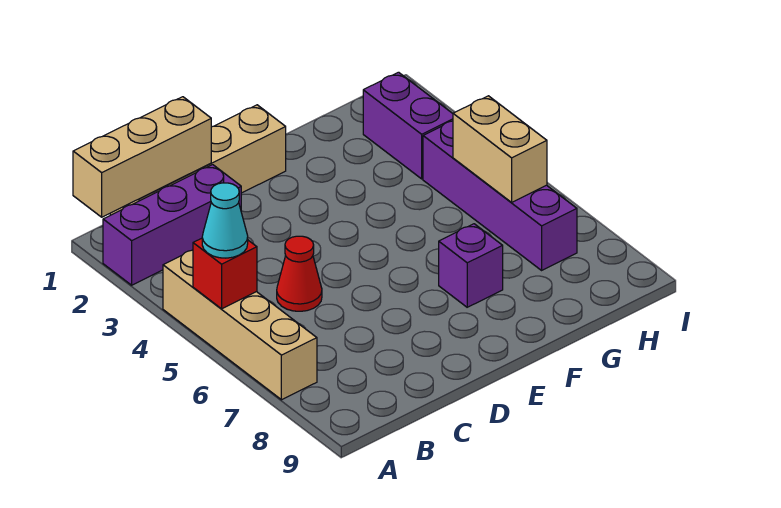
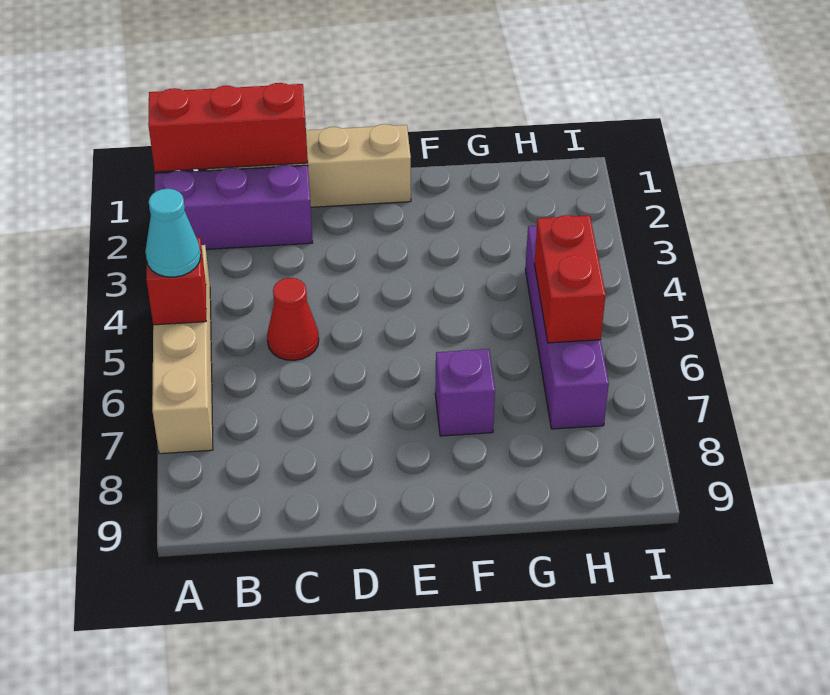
tan 1x3 brick [73,97,211,217] -> red 1x3 brick [148,83,308,171]
purple 1x2 brick [363,72,453,179] -> none
tan 1x2 brick [453,96,547,203] -> red 1x2 brick [534,215,606,343]

